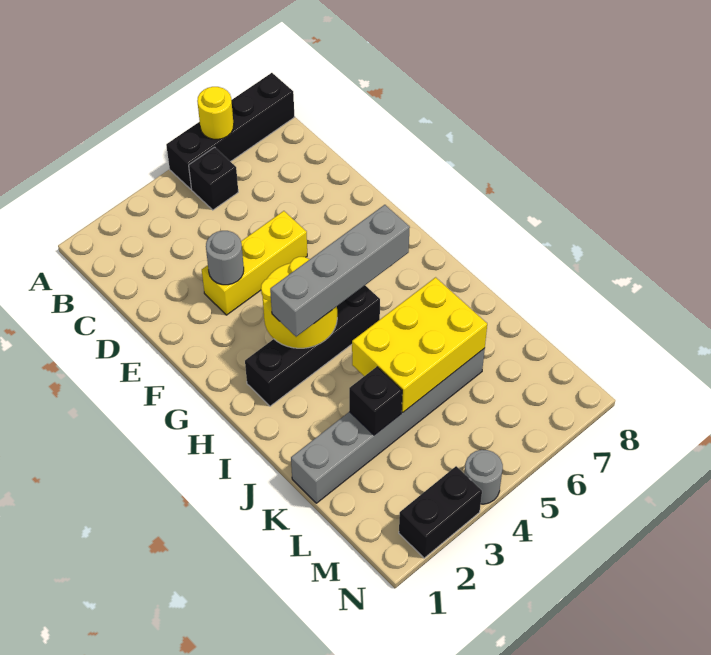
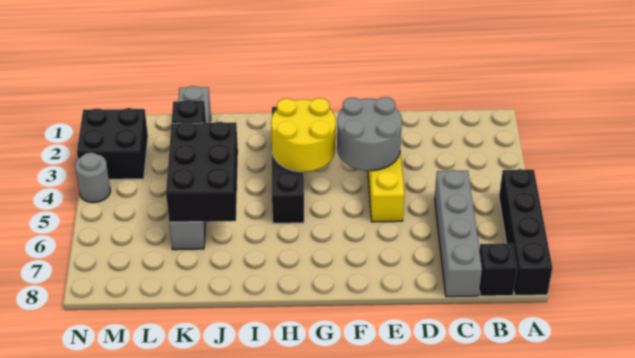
yellow 1x1 round brick [197,87,234,139] -> none
black 1x1 brick [189,147,238,210] -> black 1x1 brick moved to [479,243,517,296]
grey 1x1 round brick [206,231,244,285] -> grey 2x2 round brick [337,97,402,171]
grey 1x4 brick [270,205,410,337] -> grey 1x4 brick moved to [435,170,482,297]
yellow 2x3 brick [352,277,487,412] -> black 2x3 brick [166,122,238,222]
black 1x2 brick [399,466,482,558] -> black 2x2 brick [77,108,148,179]

